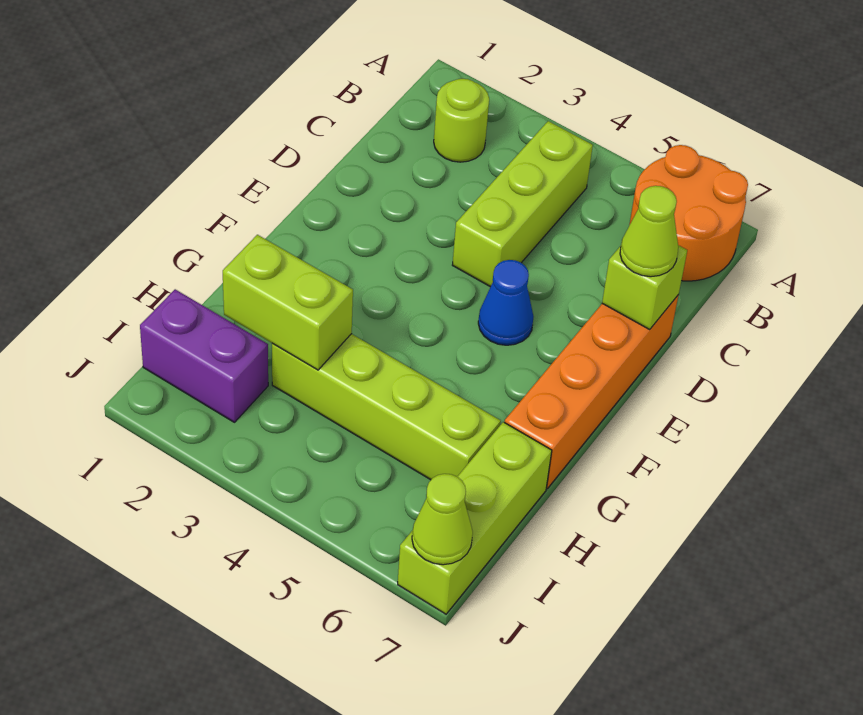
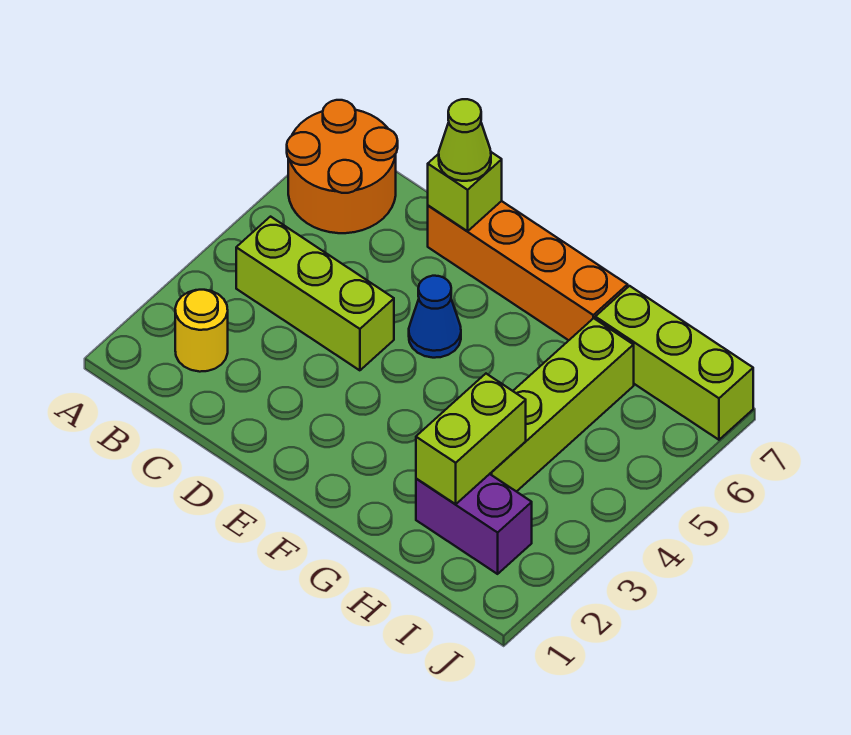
lime 1x1 round brick [434,79,489,162] -> yellow 1x1 round brick [175,290,228,372]
purple 1x2 brick [140,289,268,422] -> purple 1x2 brick turned to [416,474,532,574]
lime 1x1 cone [412,474,473,565] -> none

